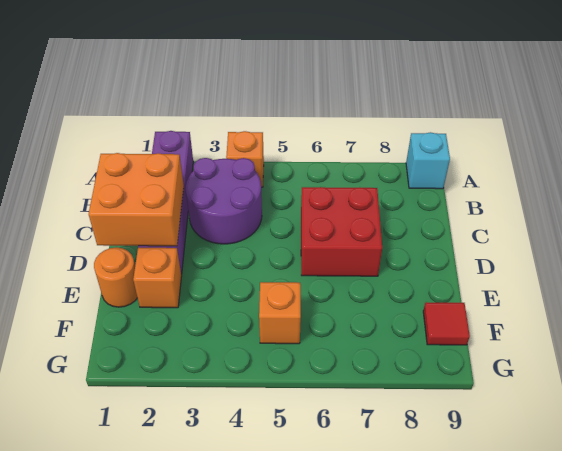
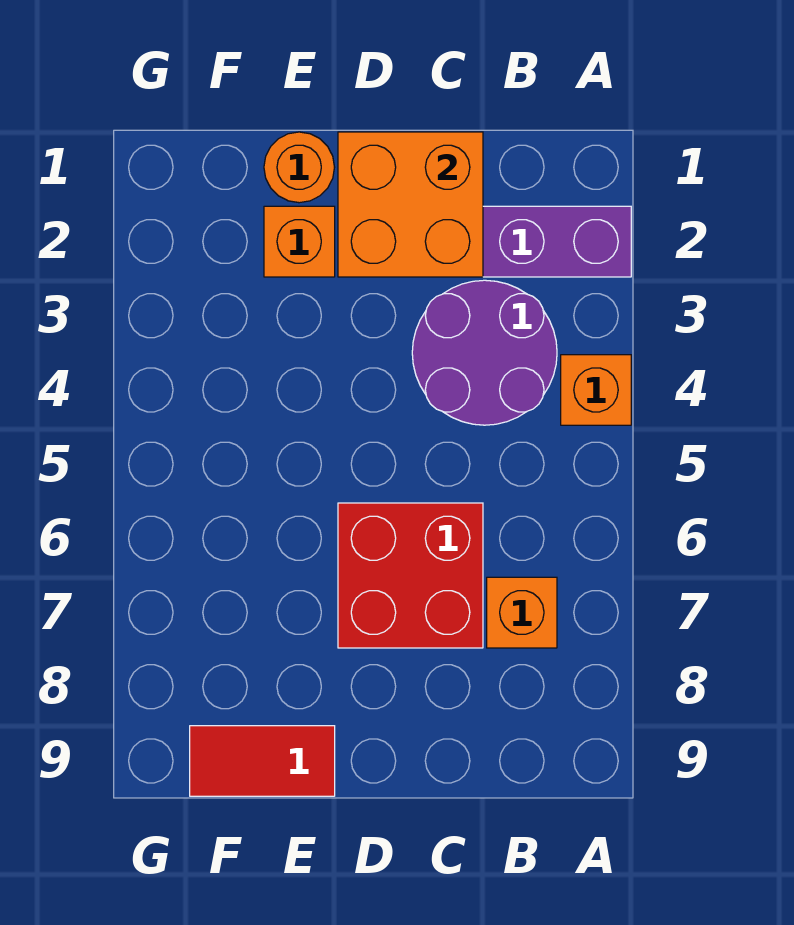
cyan 1x1 brick [406,132,450,189] -> none
orange 1x1 brick [259,282,301,344] -> orange 1x1 brick moved to [487,577,557,648]
red 1x1 tile [423,302,470,345] -> red 1x2 tile [190,726,335,796]

